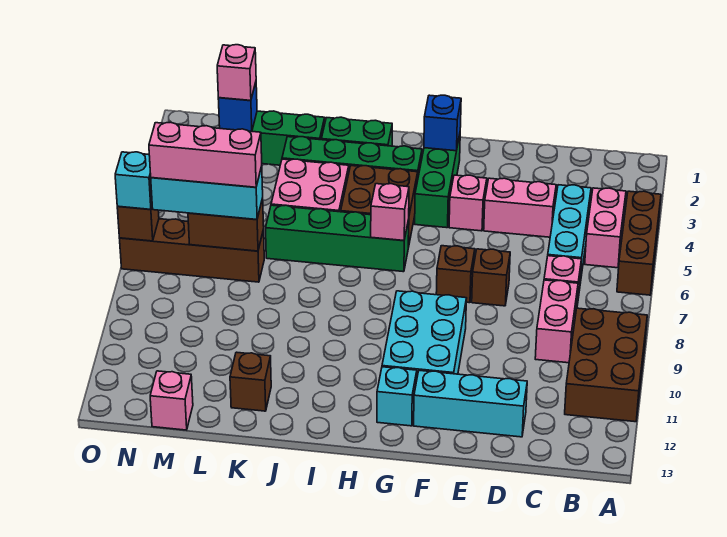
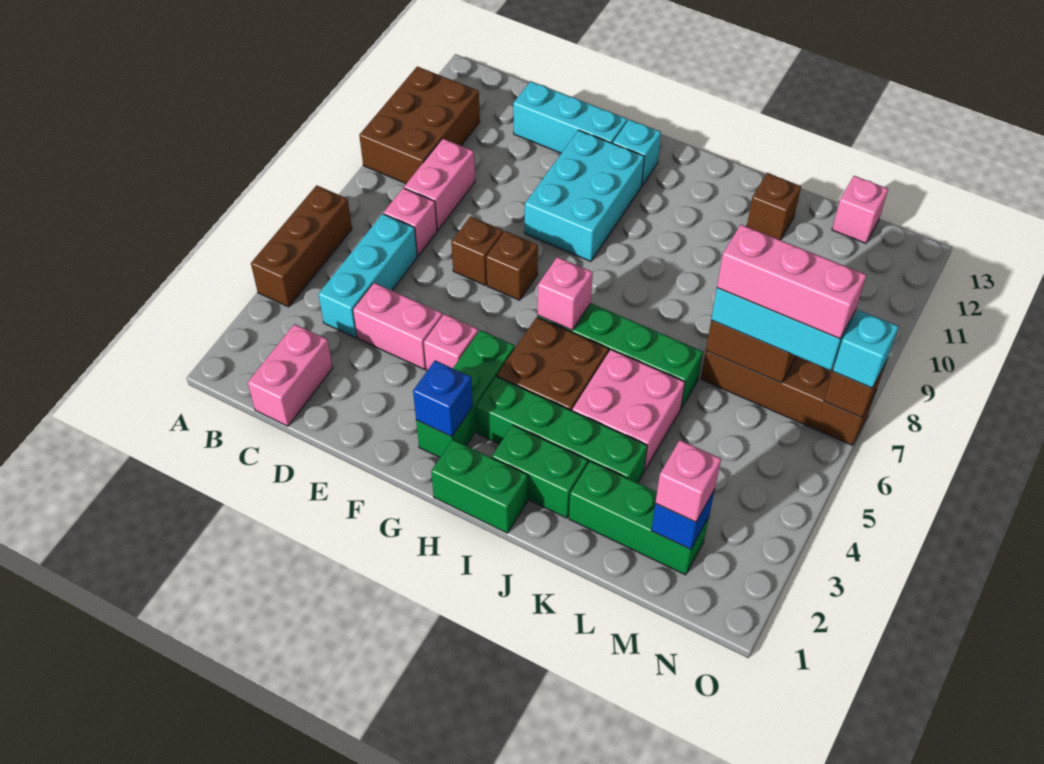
pink 1x2 brick [585,188,626,268] -> pink 1x2 brick moved to [248,324,333,426]
none -> green 1x2 brick [431,440,528,533]

